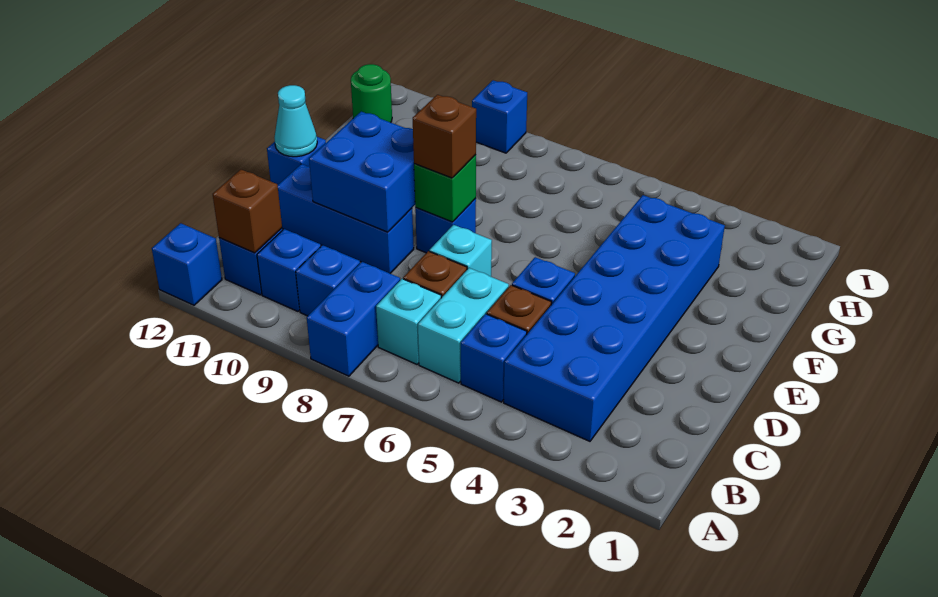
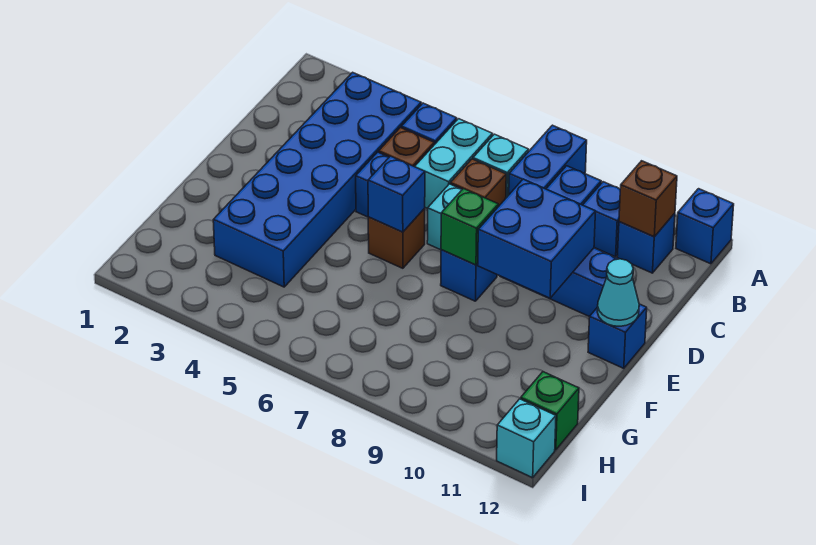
brown 1x1 brick [413,95,476,178] -> brown 1x1 brick moved to [368,209,425,268]
green 1x1 round brick [351,64,392,122] -> green 1x1 brick [521,372,579,450]
blue 1x1 brick [472,80,527,153] -> blue 1x1 brick moved to [368,156,425,232]
none -> cyan 1x1 brick [497,399,556,478]

